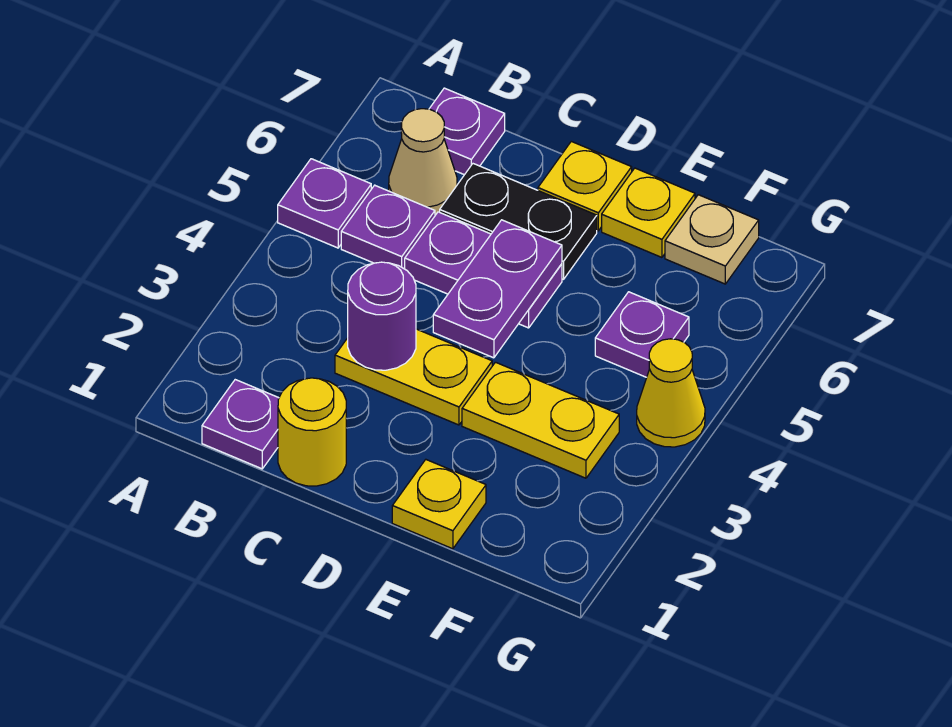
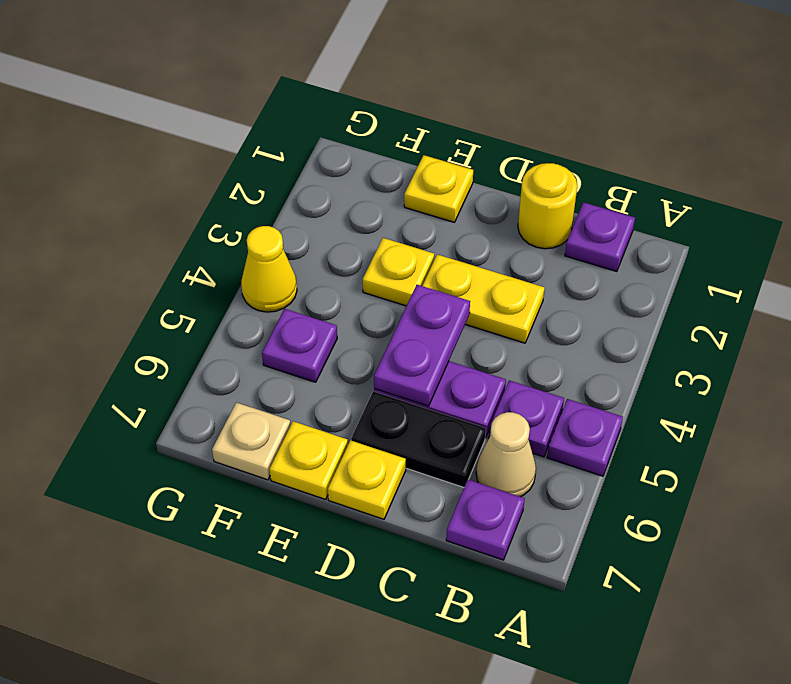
purple 1x1 round brick [348,262,416,370] -> none
yellow 1x2 plate [462,362,619,478] -> yellow 1x1 plate [363,238,434,306]

